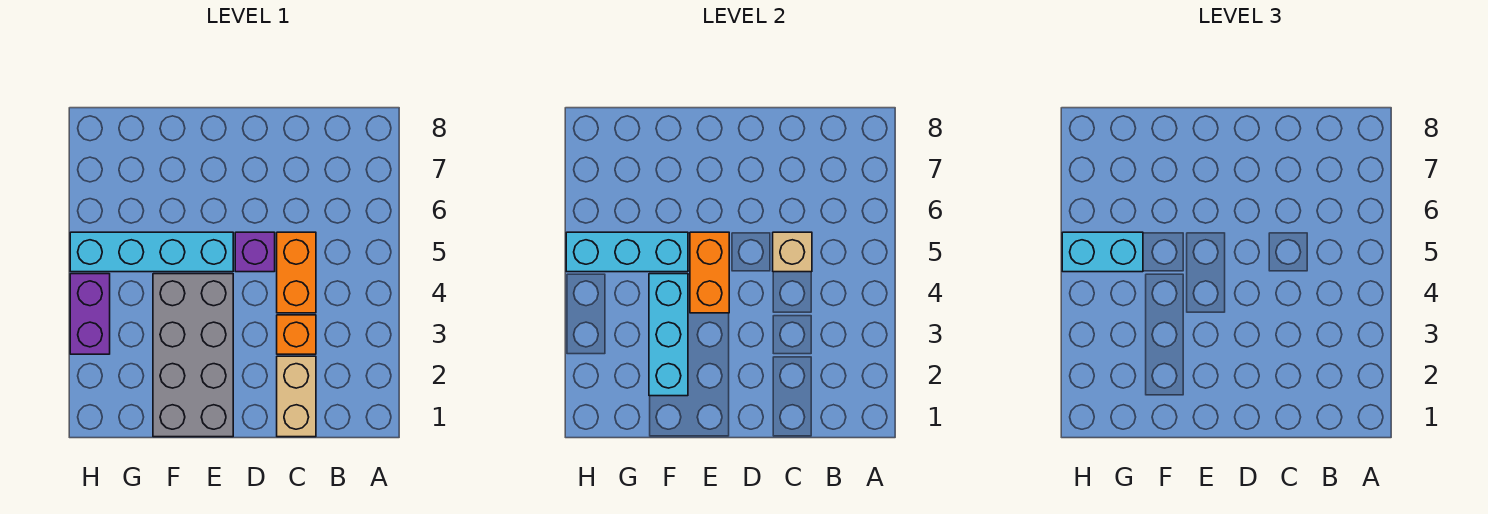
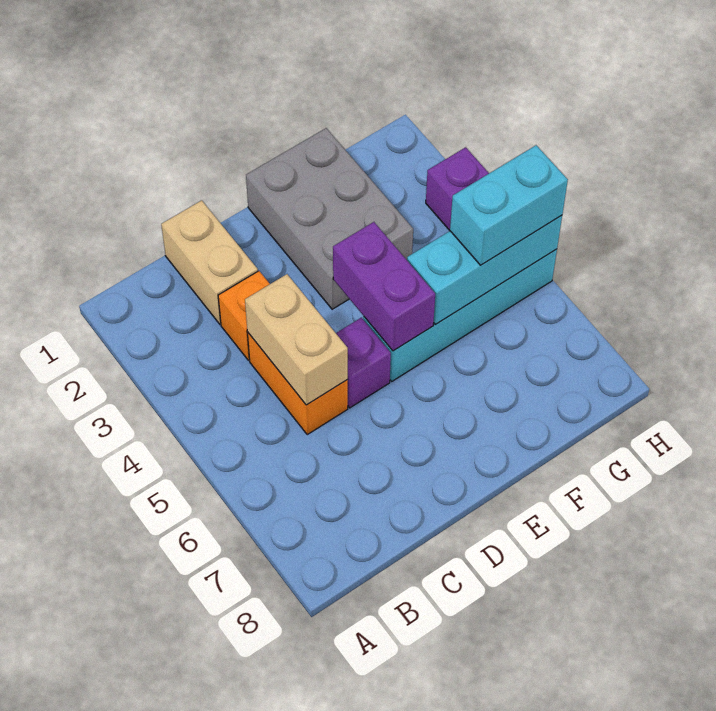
tan 1x1 brick [773,232,812,272] -> tan 1x2 brick [245,274,348,405]
grey 2x4 brick [153,274,233,437] -> grey 2x3 brick [246,128,413,309]
orange 1x2 brick [690,232,729,313] -> purple 1x2 brick [333,222,435,351]
cyan 1x3 brick [649,274,688,396] -> none

